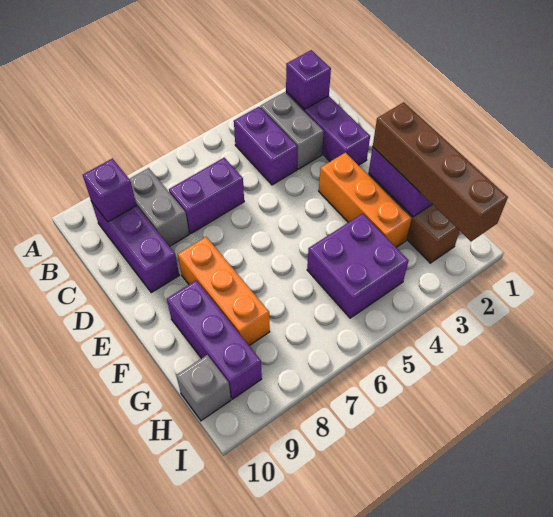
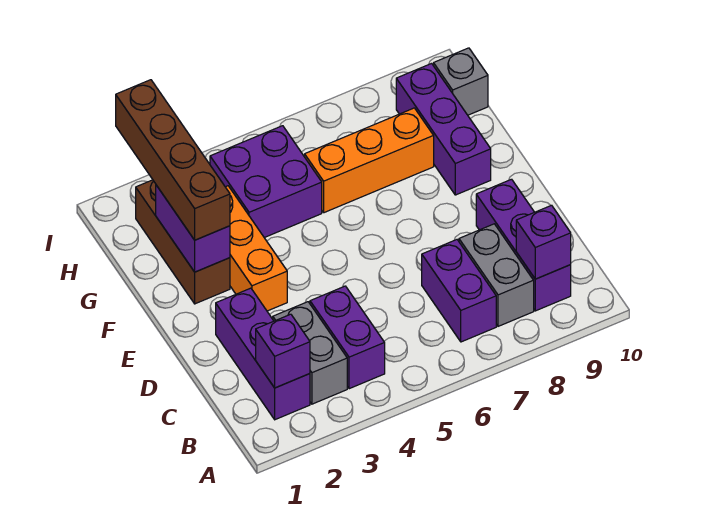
purple 1x2 brick [169,158,244,233] -> purple 1x2 brick turned to [422,240,496,342]
orange 1x3 brick [178,237,270,345] -> orange 1x3 brick turned to [305,108,434,213]

